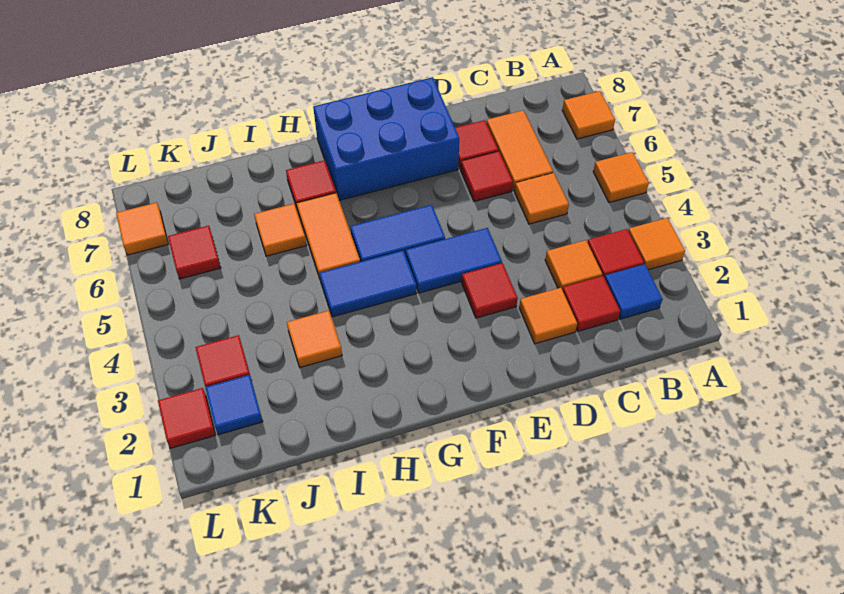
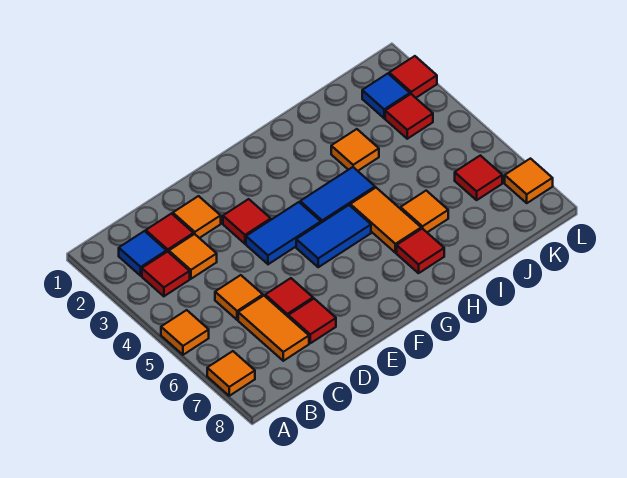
orange 1x1 tile [629,218,685,270] -> none
blue 2x3 brick [313,77,459,200] -> none

